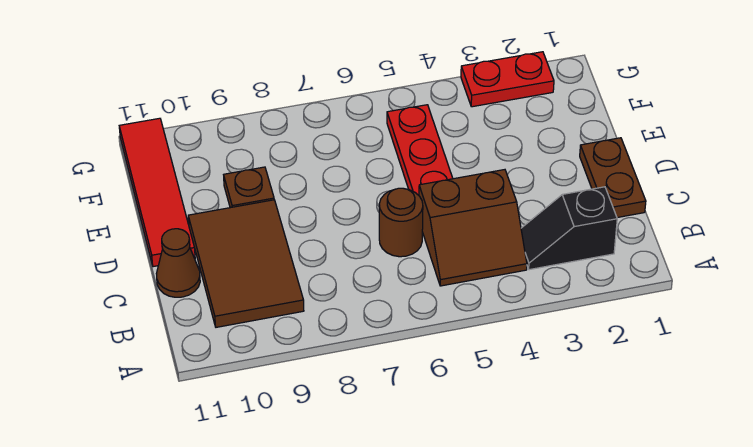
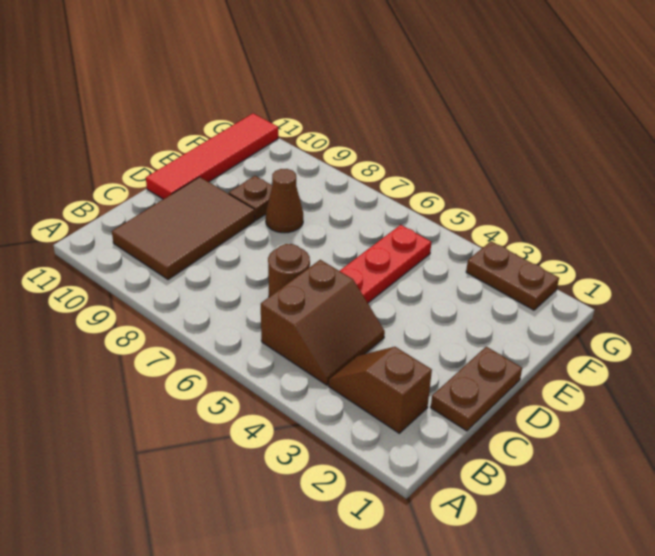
black 1x2 slope [521,187,617,270] -> brown 1x2 slope [329,347,432,433]
brown 2x2 slope [419,170,527,286] -> brown 2x2 slope turned to [261,260,385,385]
brown 1x1 cone [156,229,200,297] -> brown 1x1 cone moved to [266,169,303,233]
red 1x2 plate [461,52,554,107] -> brown 1x2 plate [466,241,559,310]

